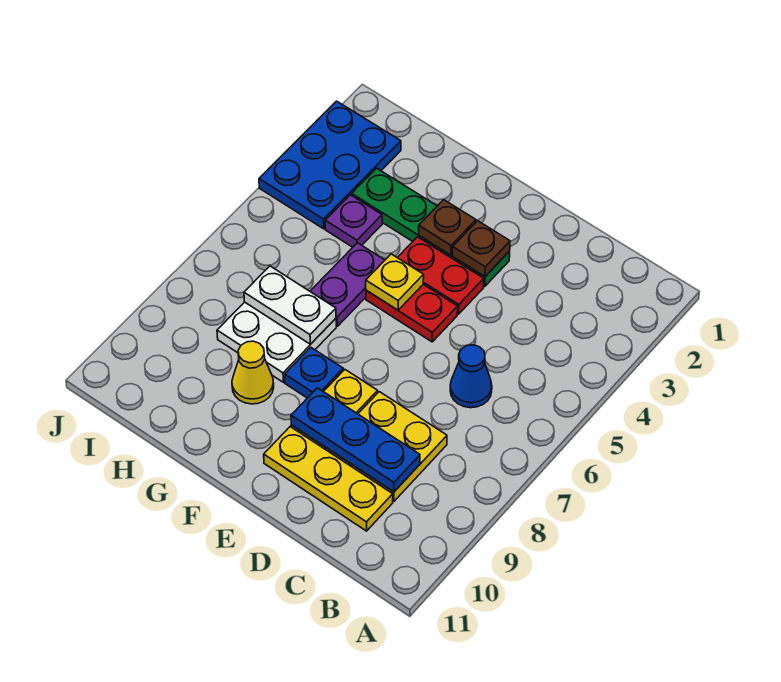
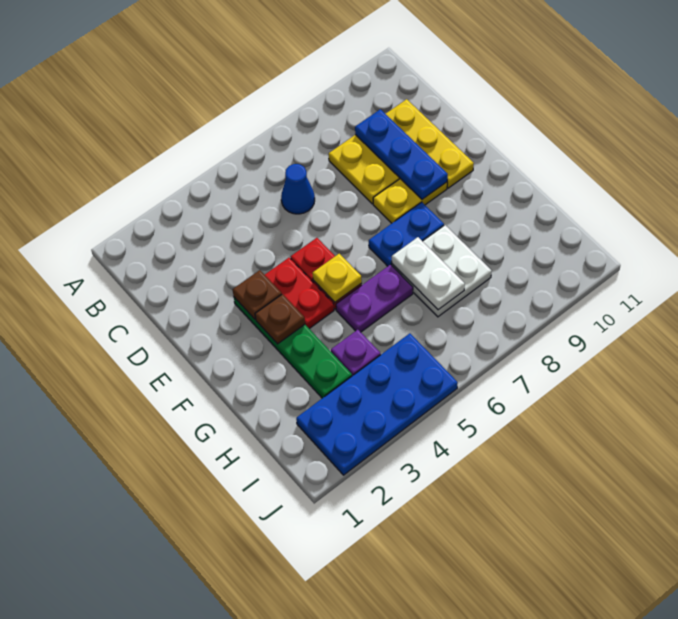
blue 1x1 plate [285,347,343,398] -> blue 1x2 plate [369,202,444,266]
yellow 1x1 cone [232,341,274,404] -> none
blue 2x3 plate [259,101,401,229] -> blue 2x4 plate [296,333,458,475]

